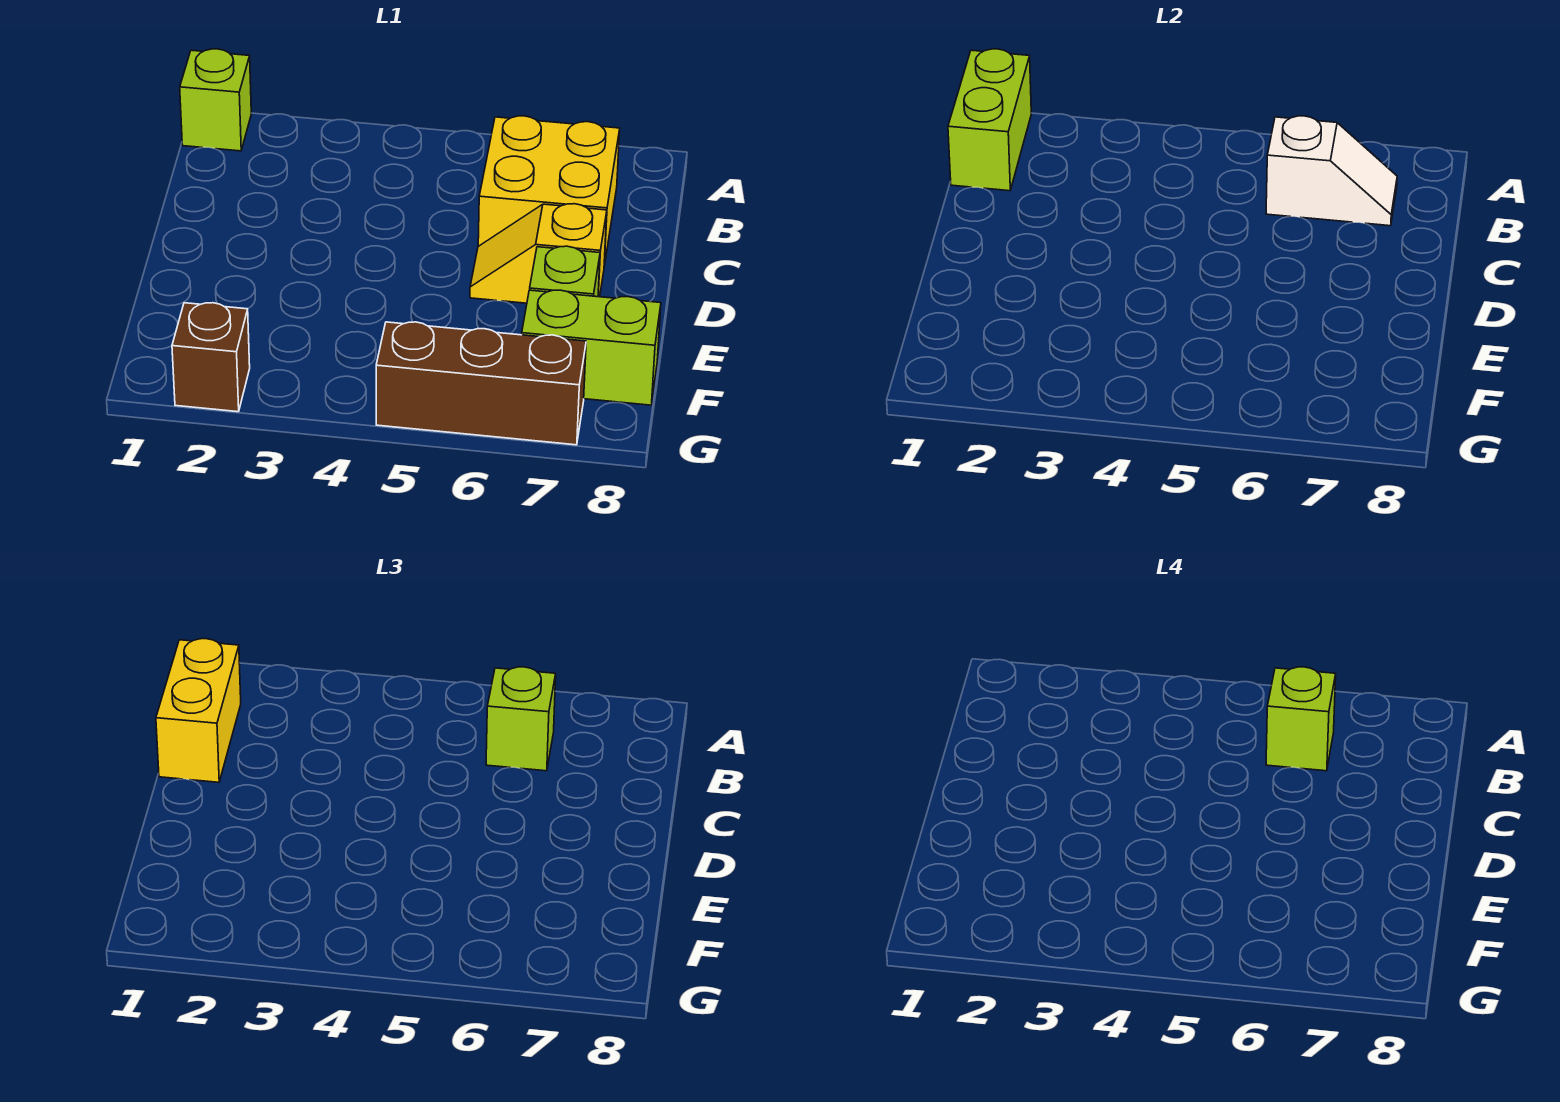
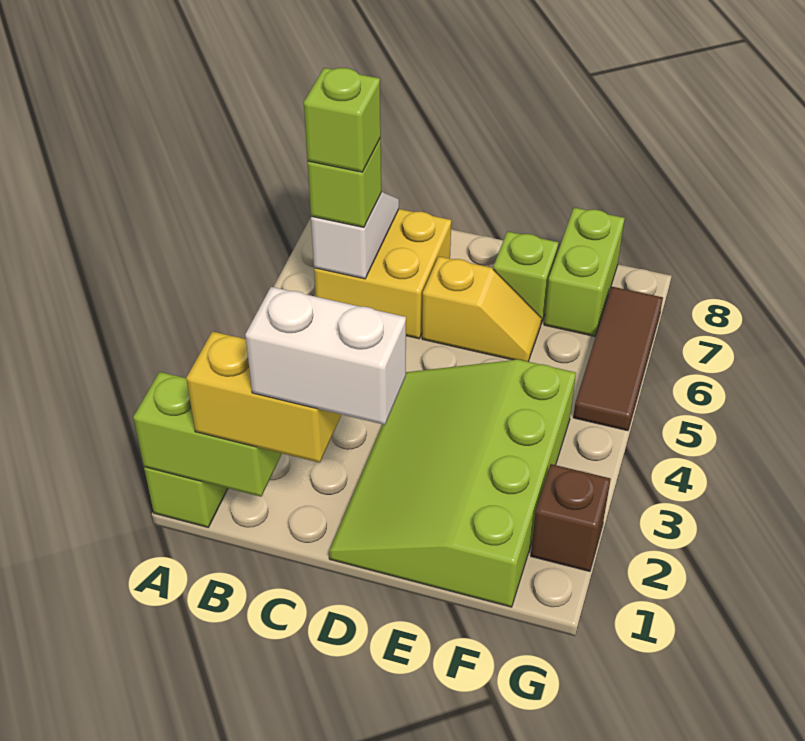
none -> white 1x2 brick [245,287,406,425]
none -> lime 3x4 slope [329,360,576,607]
yellow 1x2 slope [470,204,607,303] -> yellow 1x2 slope turned to [422,256,541,361]
brown 1x3 brick [376,322,586,445] -> brown 1x3 tile [573,286,663,431]

